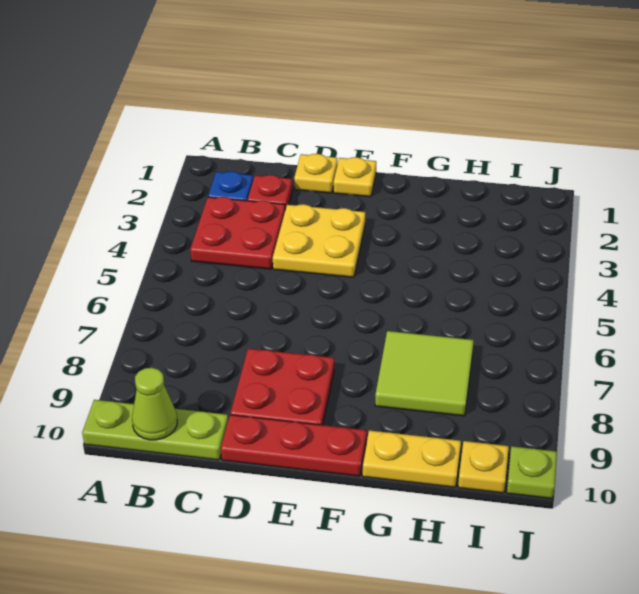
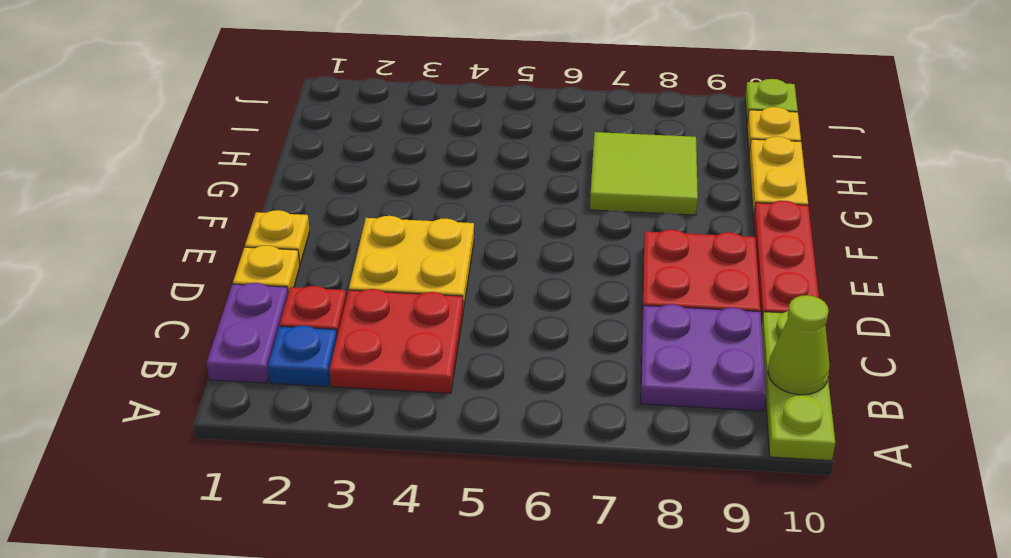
none -> purple 1x2 plate [207,283,288,383]
none -> purple 2x2 plate [641,304,766,411]

